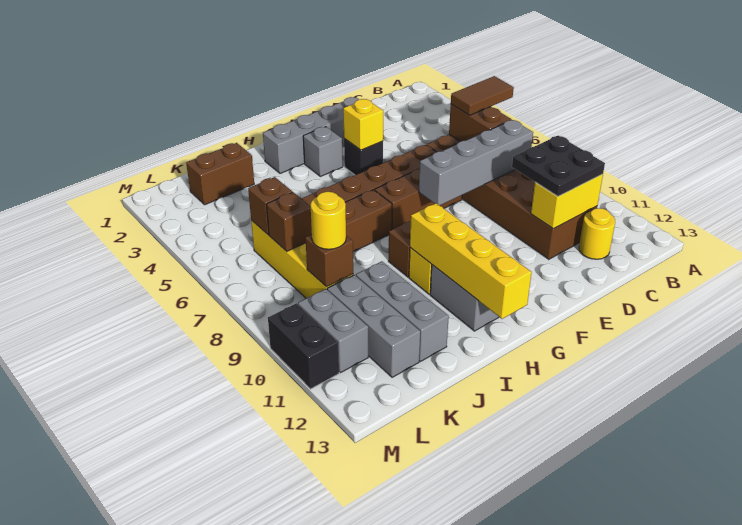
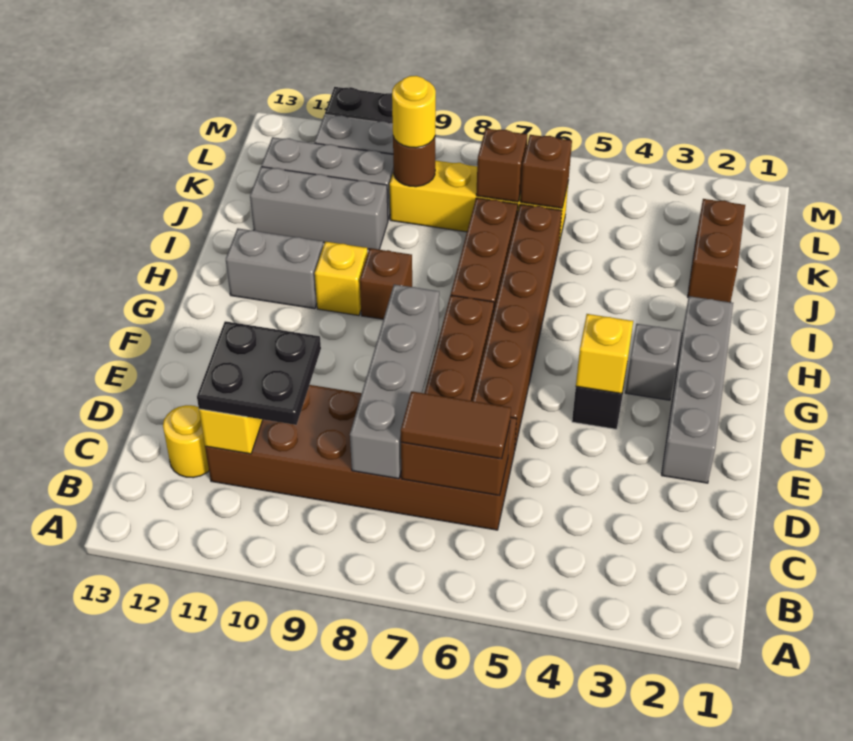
brown 1x2 tile [451,76,514,115] -> brown 1x2 tile turned to [401,391,511,459]
yellow 1x4 brick [410,203,532,319] -> none
brown 1x1 brick [305,234,353,287] -> brown 1x1 round brick [393,136,435,187]

